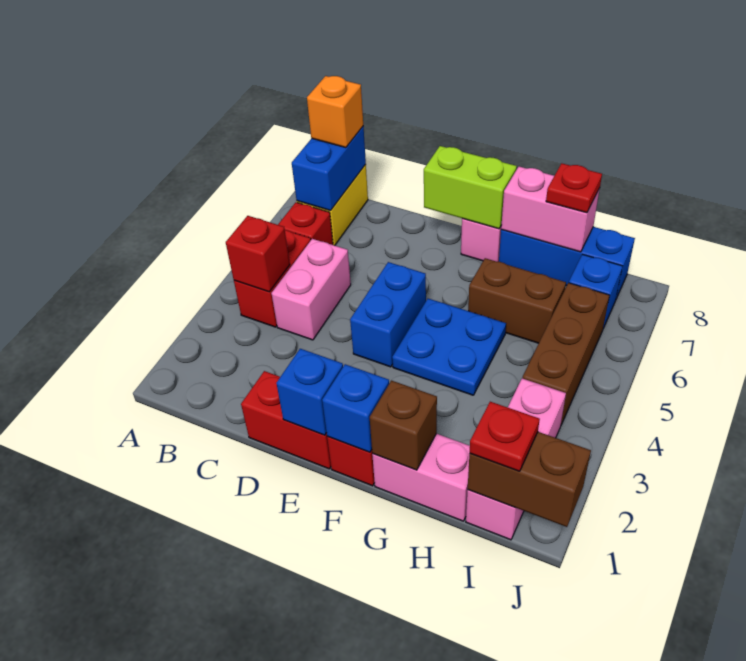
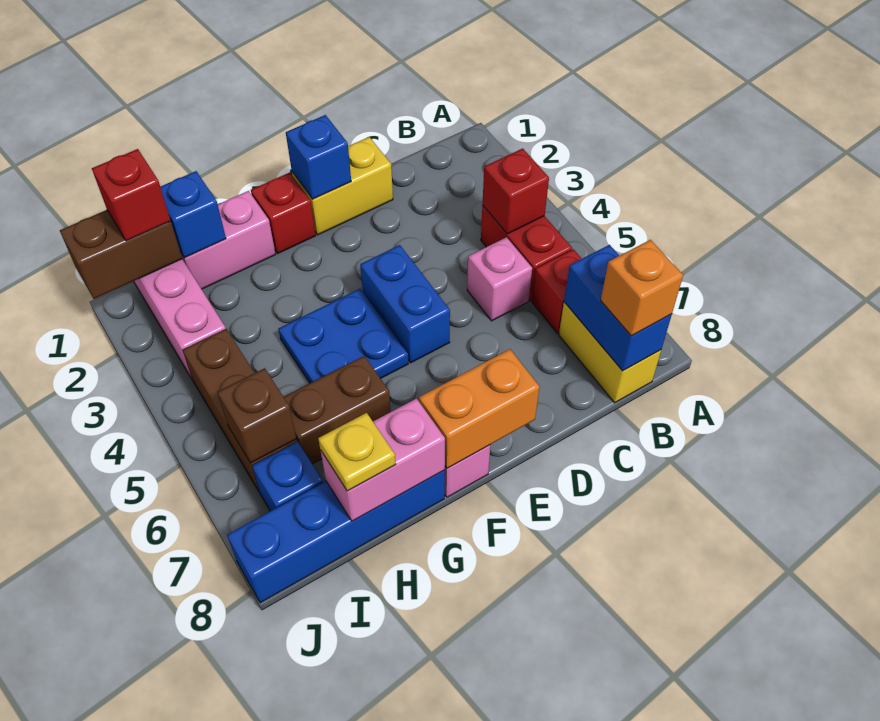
pink 1x2 brick [271,239,351,340] -> pink 1x1 brick [467,237,532,321]
red 1x2 brick [241,371,331,469] -> yellow 1x2 brick [292,137,393,235]
lime 1x2 brick [424,146,517,229] -> orange 1x2 brick [419,349,539,468]
blue 1x1 brick [322,364,389,452] -> blue 1x1 brick moved to [160,171,226,258]
brown 1x1 brick [370,381,437,470] -> brown 1x1 brick moved to [218,368,296,463]
blue 1x3 brick [499,227,635,298] -> blue 1x4 brick [227,470,445,603]
red 1x1 plate [546,163,602,213] -> yellow 1x1 plate [318,413,396,491]
red 1x1 plate [470,402,540,471] -> red 1x1 brick [92,149,171,241]

